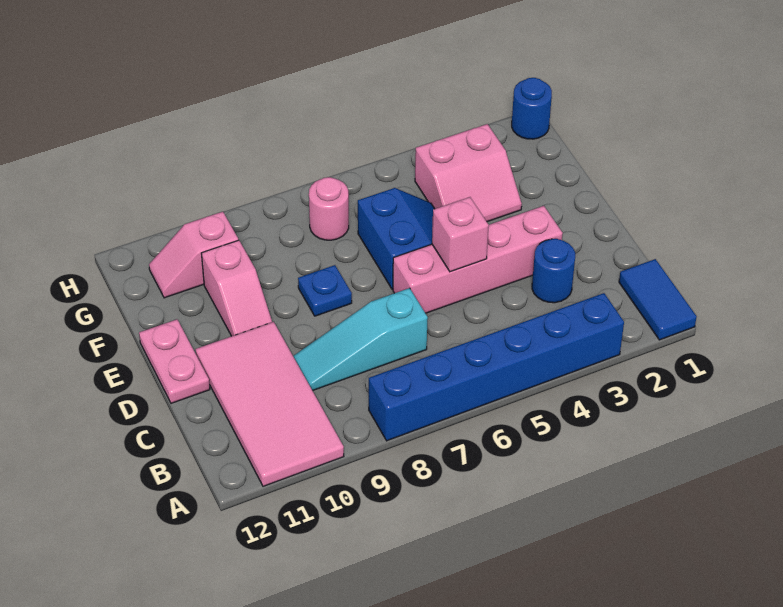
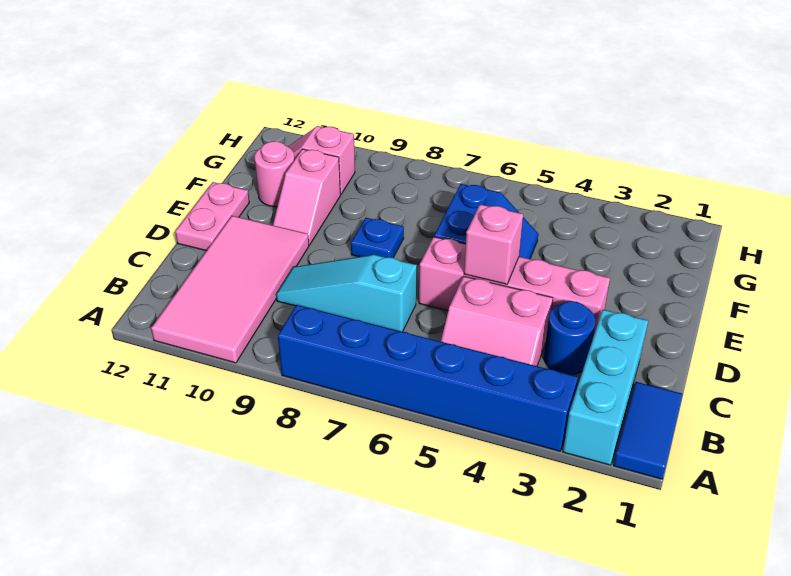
none -> cyan 1x3 brick [563,310,648,465]
pink 2x2 slope [415,124,522,222] -> pink 2x2 slope moved to [441,276,553,366]
pink 1x1 round brick [309,177,349,240] -> pink 1x1 round brick moved to [254,141,294,207]
blue 1x1 round brick [512,78,552,139] -> none

